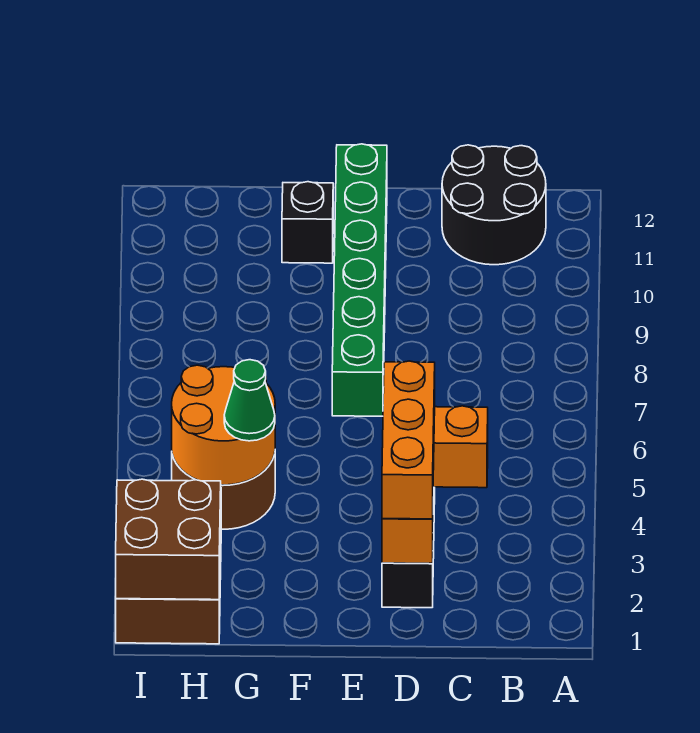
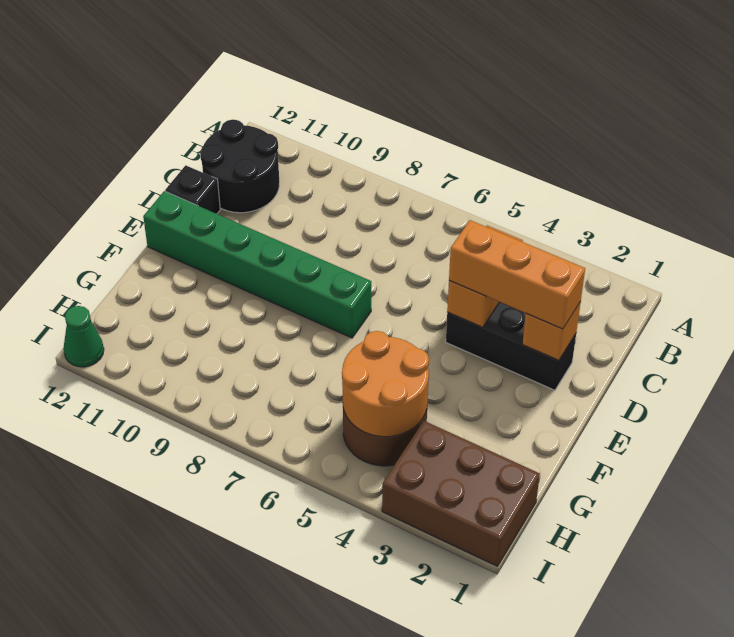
black 1x1 brick [282,182,333,263] -> black 1x1 brick moved to [165,165,220,214]
green 1x1 cone [224,360,275,441] -> green 1x1 cone moved to [64,306,104,367]
brown 2x2 brick [116,479,221,600] -> none

